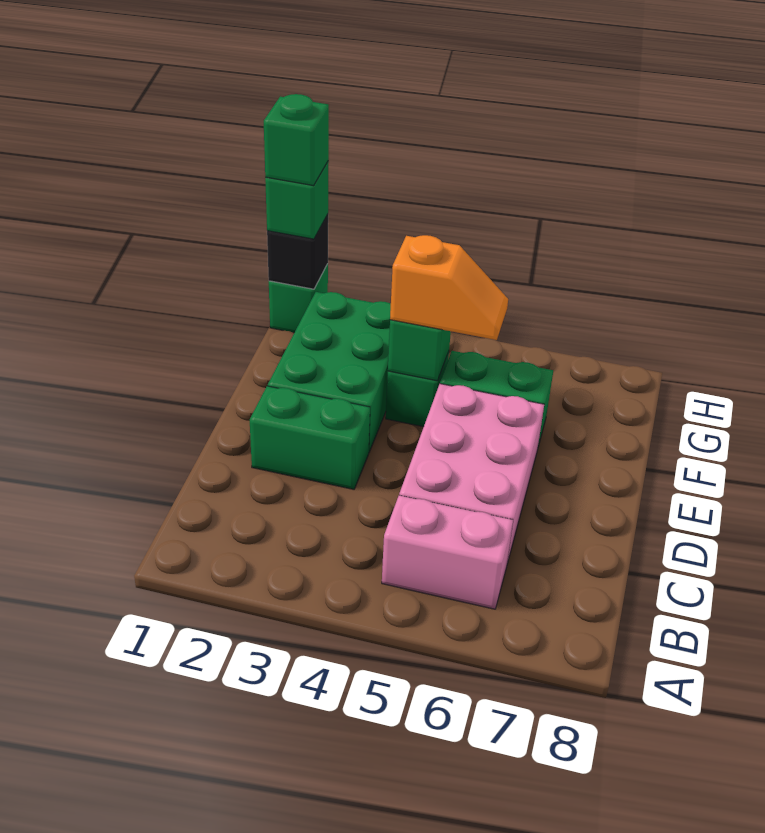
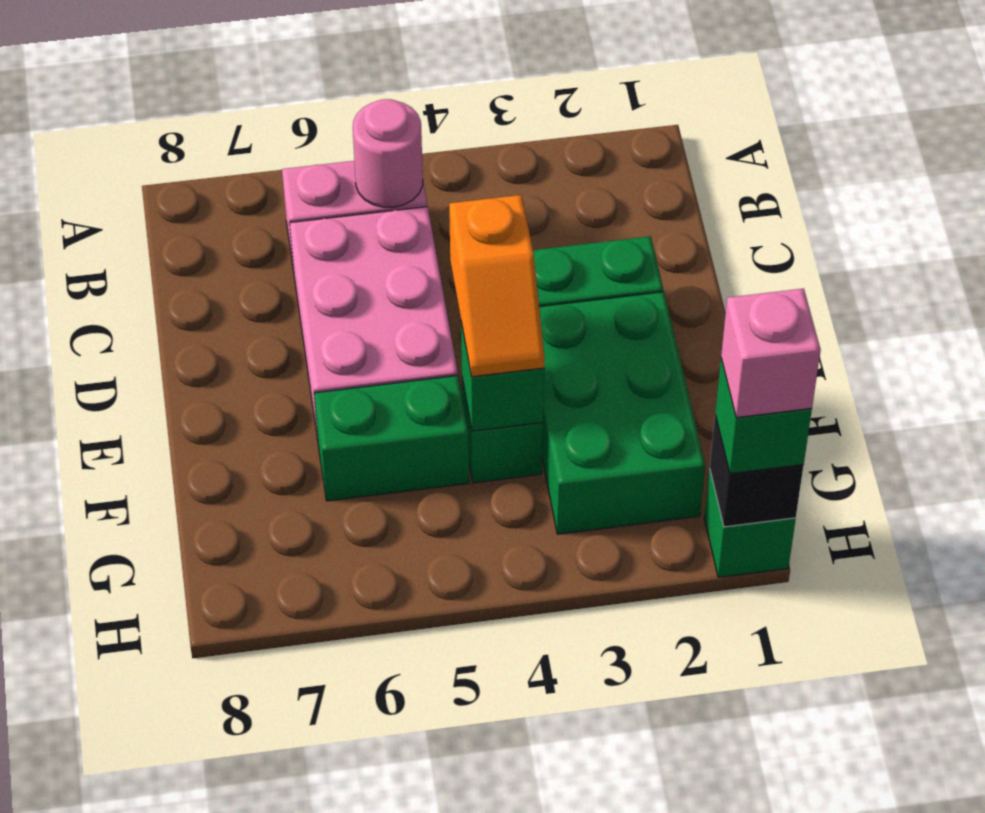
none -> pink 1x1 round brick [353,99,423,207]
orange 1x2 slope [390,235,508,340] -> orange 1x2 slope turned to [449,195,545,377]
green 1x1 brick [264,94,329,186] -> pink 1x1 brick [721,288,821,418]

